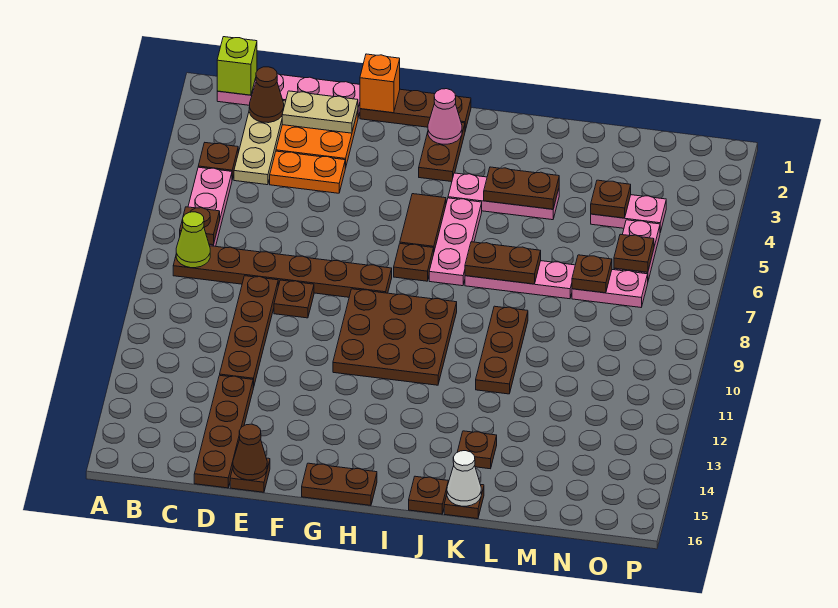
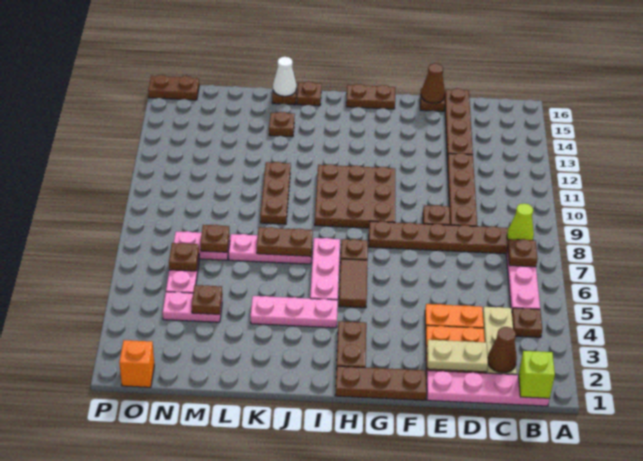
orange 1x1 brick [360,54,400,113] -> orange 1x1 brick moved to [119,340,154,387]
pink 1x1 cone [428,89,462,144] -> none
brown 1x2 plate [484,167,559,209] -> brown 1x2 plate moved to [148,75,199,100]

